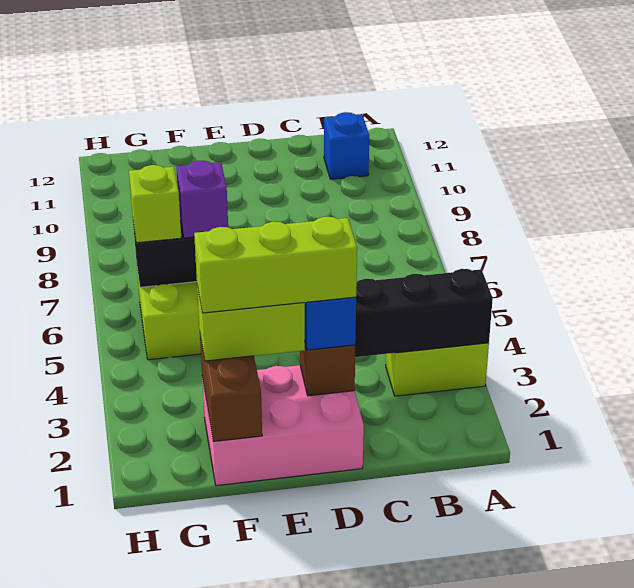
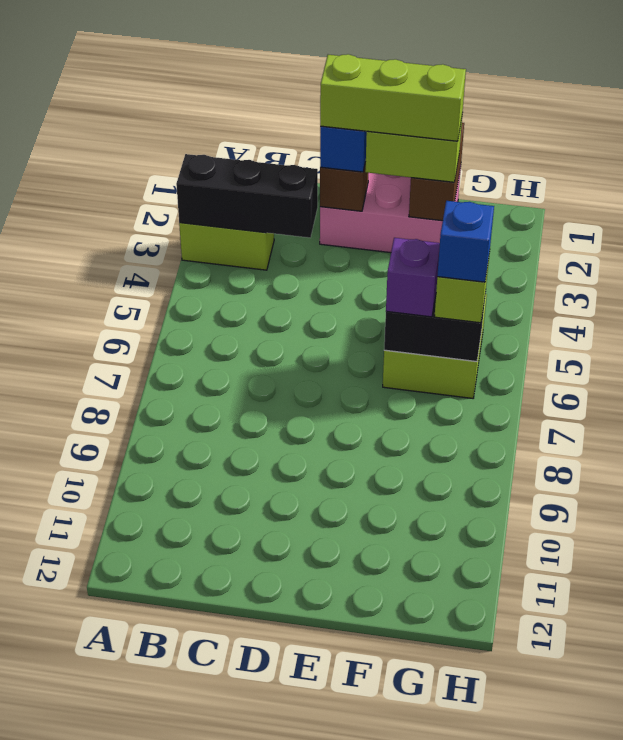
blue 1x1 brick [324,112,369,179] -> blue 1x1 brick moved to [437,201,494,282]

